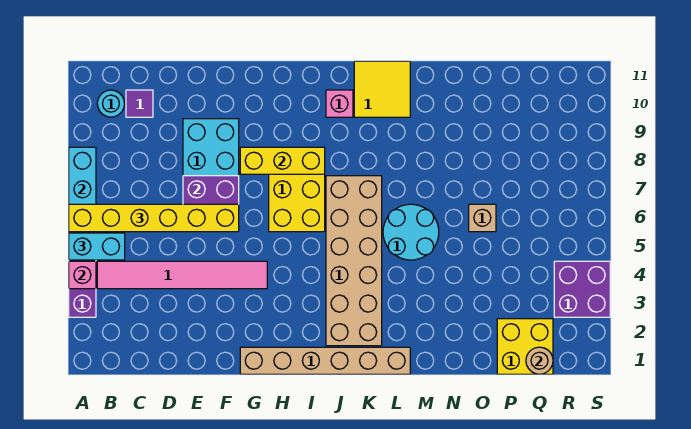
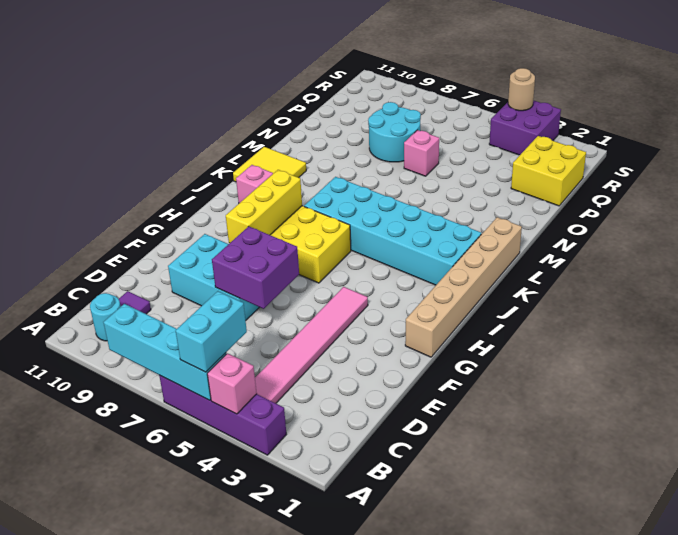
yellow 1x6 brick [69,204,239,232] -> none
tan 2x6 brick [326,176,382,346] -> cyan 2x6 brick [304,177,481,285]
cyan 2x2 round brick [383,204,439,260] -> cyan 2x2 round brick moved to [368,102,421,162]
tan 1x1 brick [469,204,496,232] -> pink 1x1 brick [404,130,439,176]
tan 1x1 round brick [526,347,553,374] -> tan 1x1 round brick moved to [508,68,535,111]

